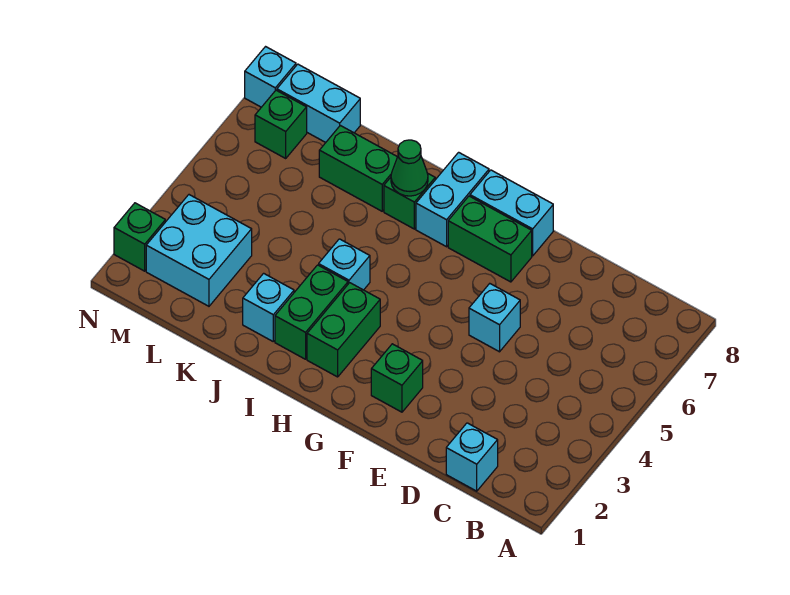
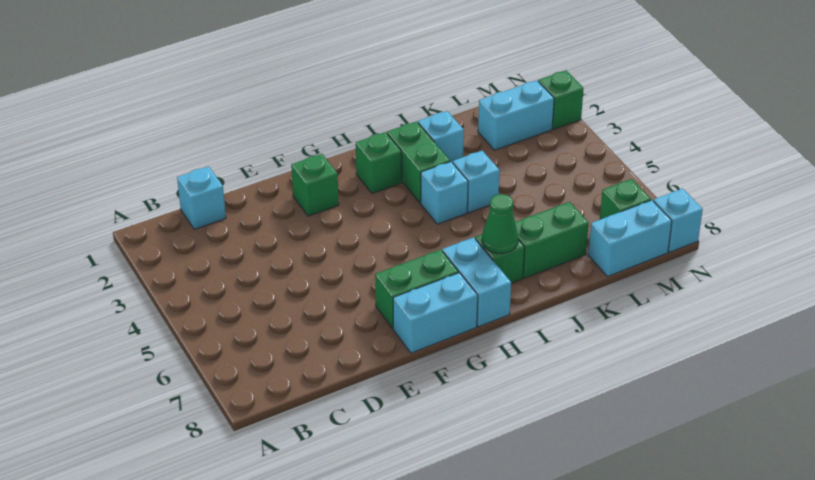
cyan 1x1 brick [469,284,520,352] -> cyan 1x1 brick moved to [453,151,500,213]
green 1x2 brick [307,283,380,377] -> green 1x1 brick [356,132,402,194]
cyan 2x2 brick [146,195,252,306] -> cyan 1x2 brick [478,80,554,150]

